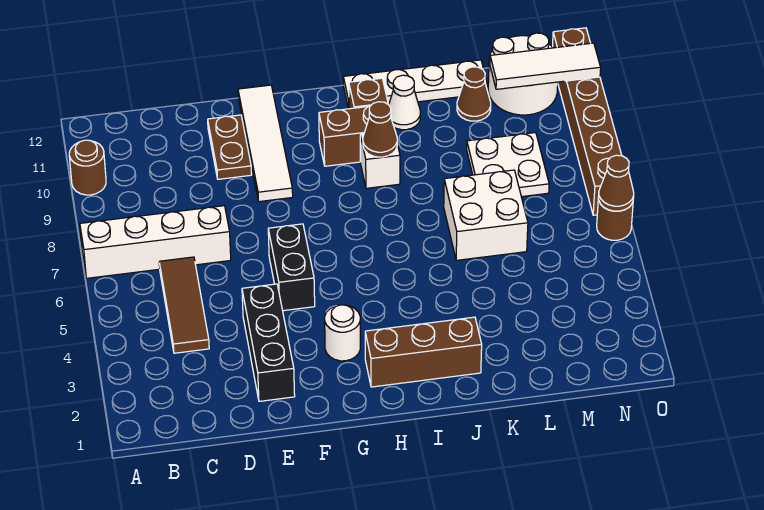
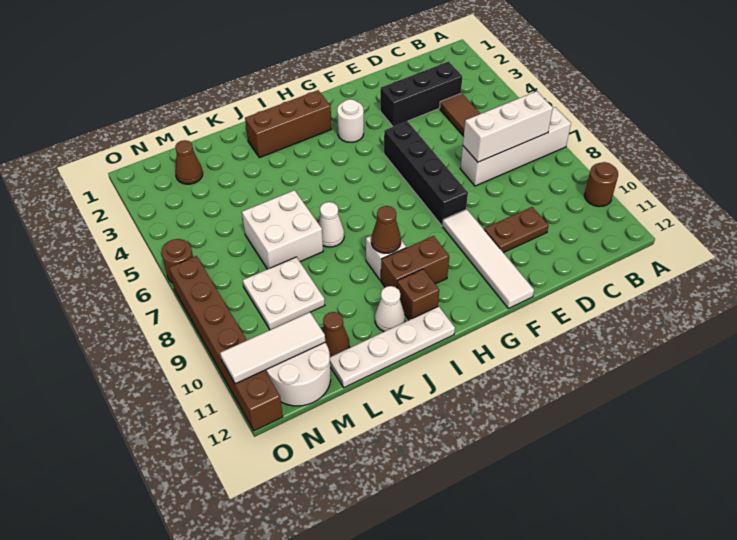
none -> white 1x3 brick [463,91,553,162]
black 1x3 brick [242,284,295,401] -> black 1x3 brick turned to [380,61,462,127]
brown 1x2 plate [208,115,252,179] -> brown 1x2 plate turned to [484,207,549,253]
black 1x2 brick [268,224,315,311] -> black 1x4 brick [384,121,468,226]
none -> white 1x1 cone [318,202,344,247]
brown 1x1 cone [599,155,634,211] -> brown 1x1 cone moved to [175,140,203,184]

